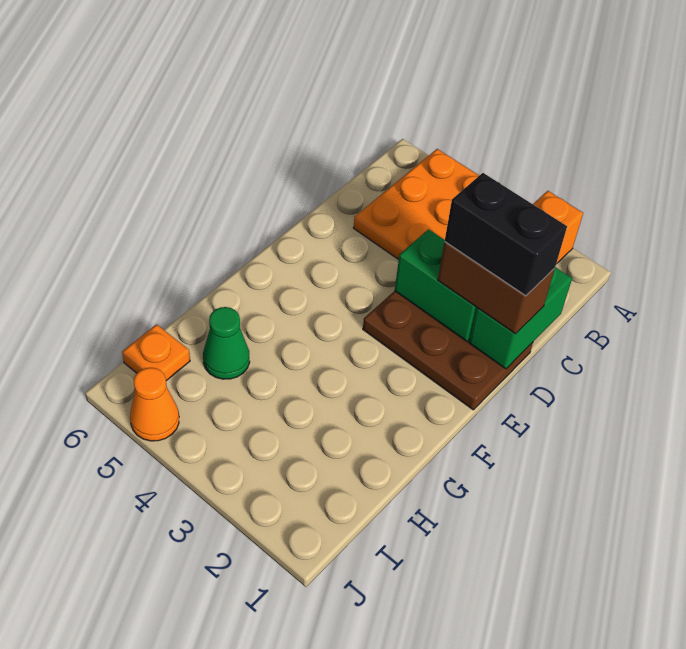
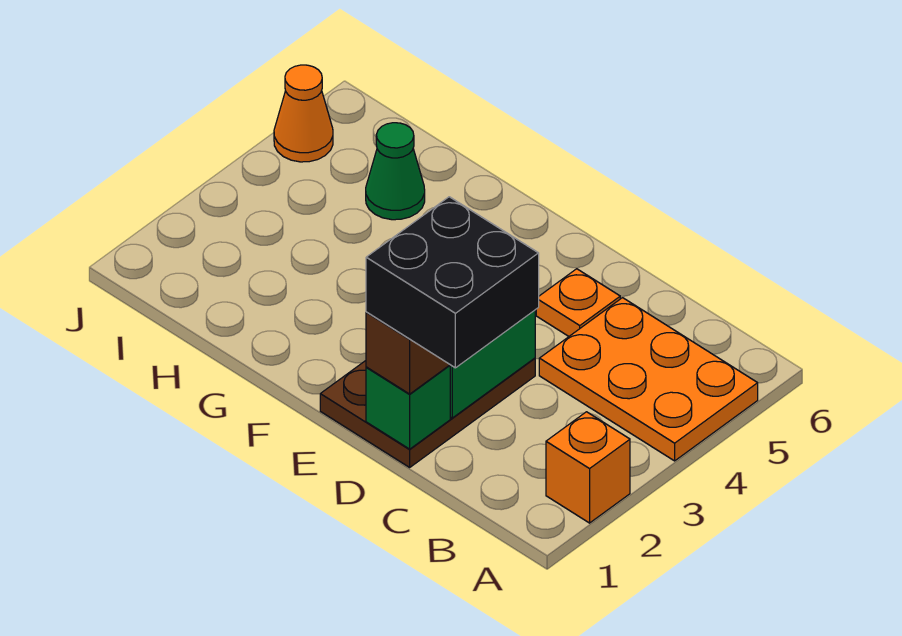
green 1x2 brick [469,267,572,369] -> green 1x1 brick [366,365,450,449]
black 1x2 brick [445,173,567,296] -> black 2x2 brick [366,197,539,368]
orange 1x1 plate [122,324,190,381] -> orange 1x1 plate moved to [536,269,620,336]

